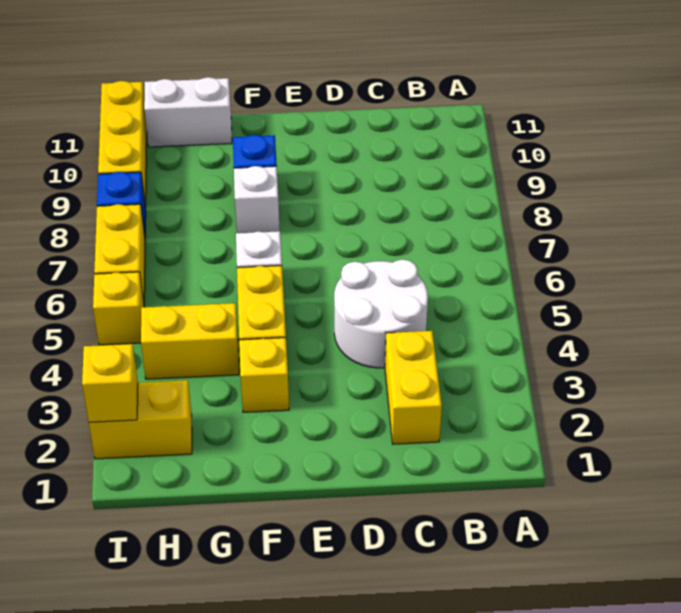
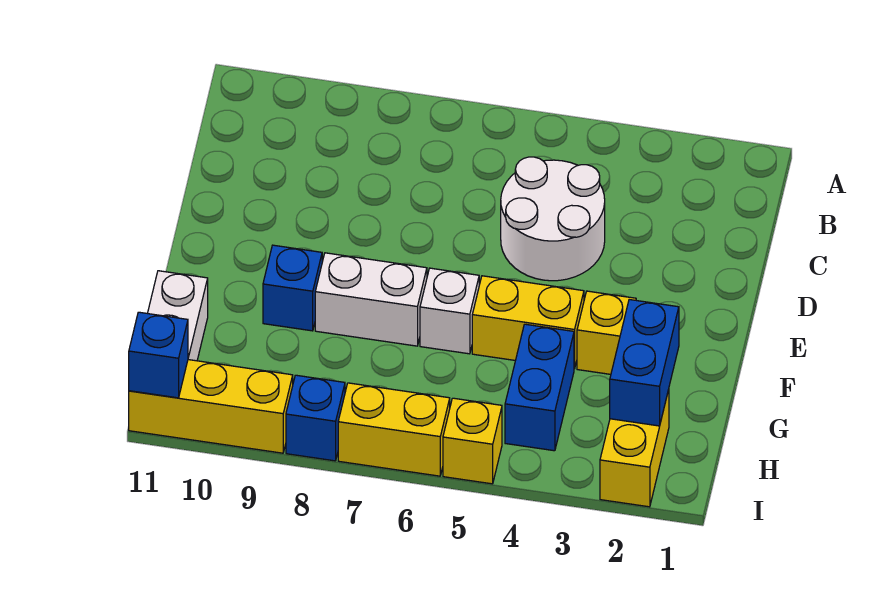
yellow 1x2 brick [385,331,442,444] -> none
white 1x1 brick [234,166,280,233] -> white 1x2 brick [315,253,427,346]
none -> blue 1x2 brick [610,300,679,426]
yellow 1x2 brick [141,303,239,379] -> blue 1x2 brick [505,324,574,451]
yellow 1x1 brick [82,344,138,422] -> none
none -> blue 1x1 brick [129,312,188,398]

